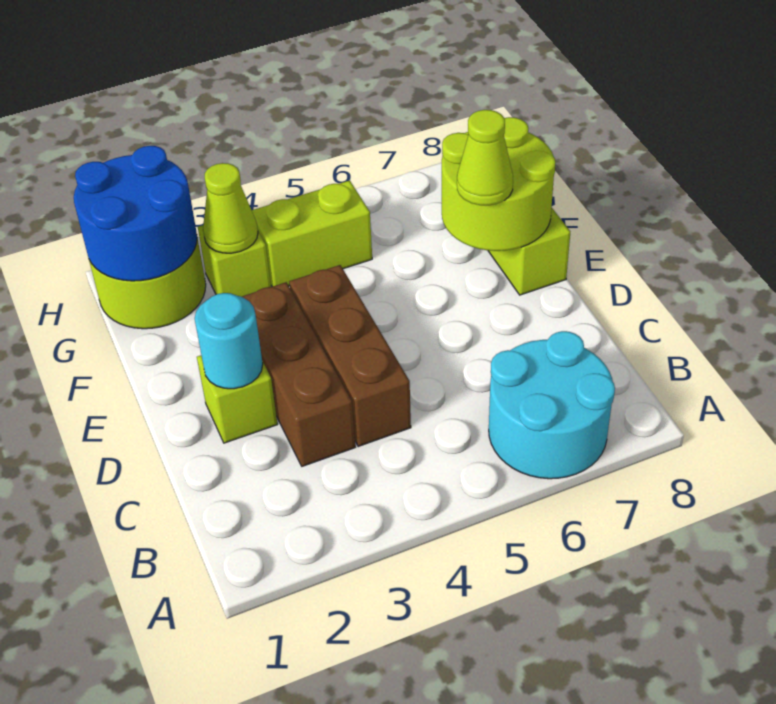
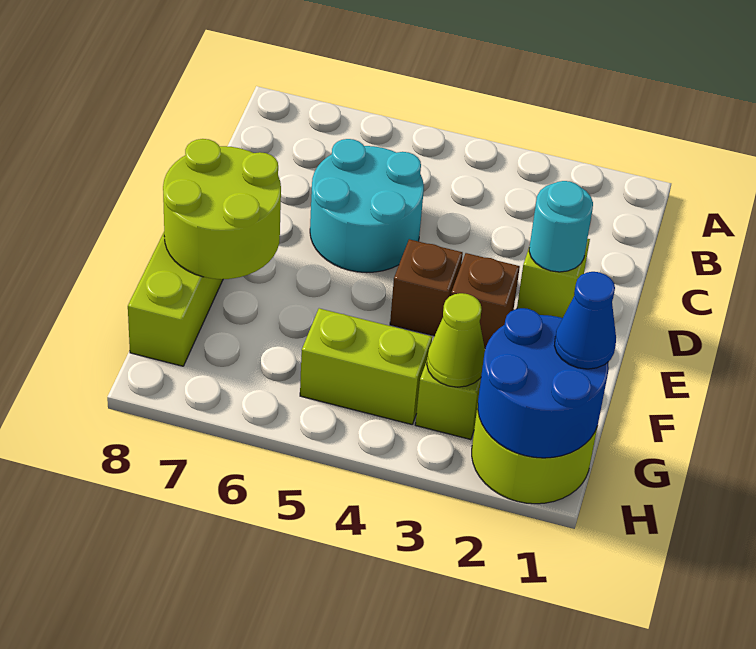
cyan 2x2 round brick [489,331,615,479] -> cyan 2x2 round brick moved to [310,139,424,273]
brown 1x3 brick [242,282,355,466] -> brown 1x1 brick [451,253,520,349]
brown 1x3 brick [289,265,411,446] -> brown 1x1 brick [390,239,463,336]
lime 1x1 cone [457,110,513,205] -> none
none -> blue 1x1 cone [554,272,616,369]

